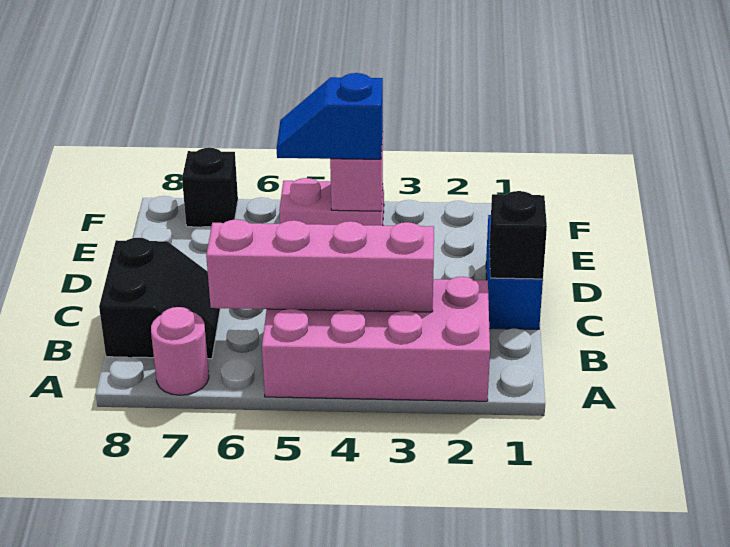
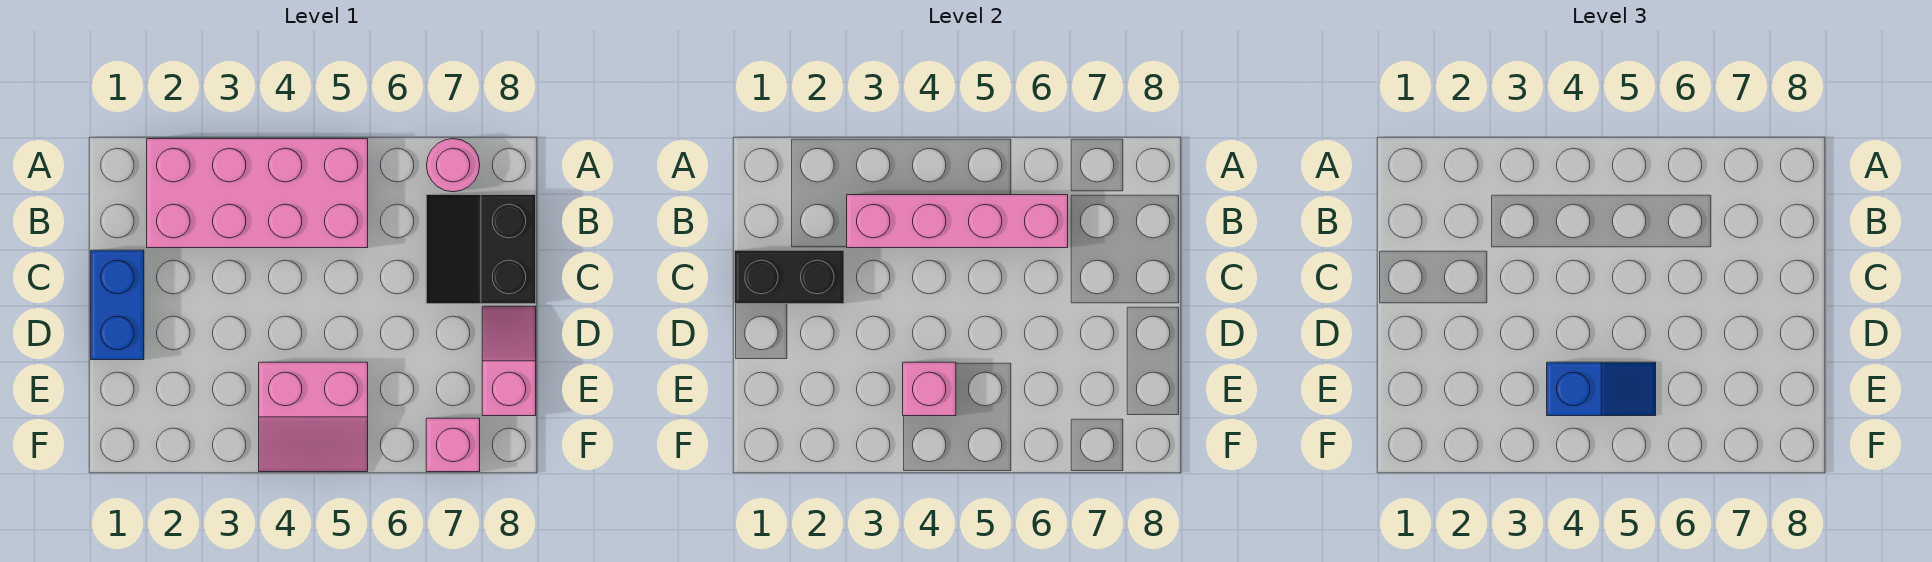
black 1x1 brick [489,191,547,279] -> black 1x2 brick [735,250,844,304]
none -> pink 1x2 slope [482,306,536,416]
black 1x1 brick [182,148,238,227] -> pink 1x1 brick [426,418,480,472]

